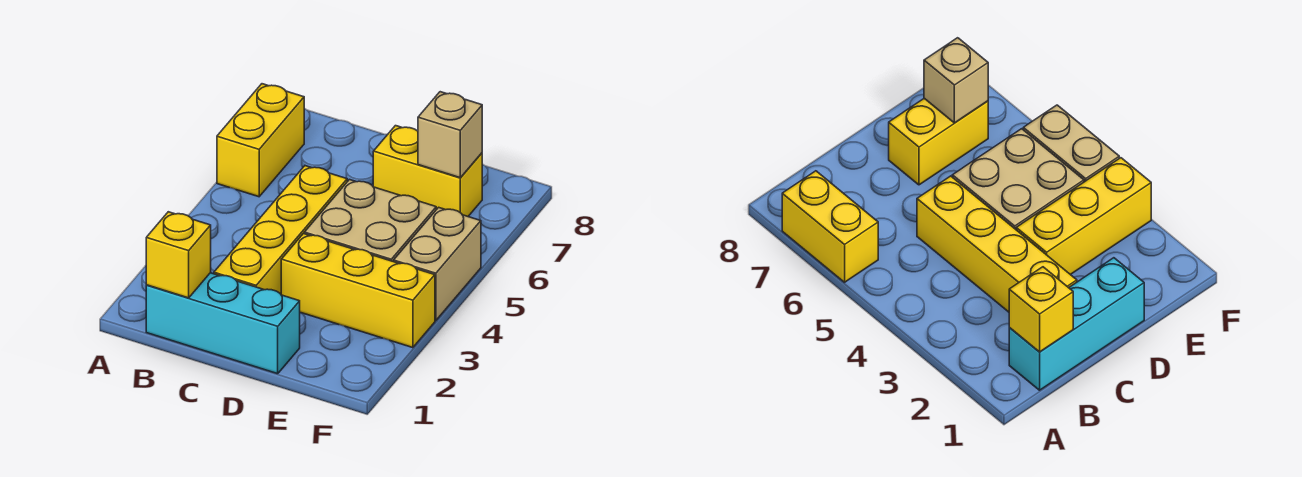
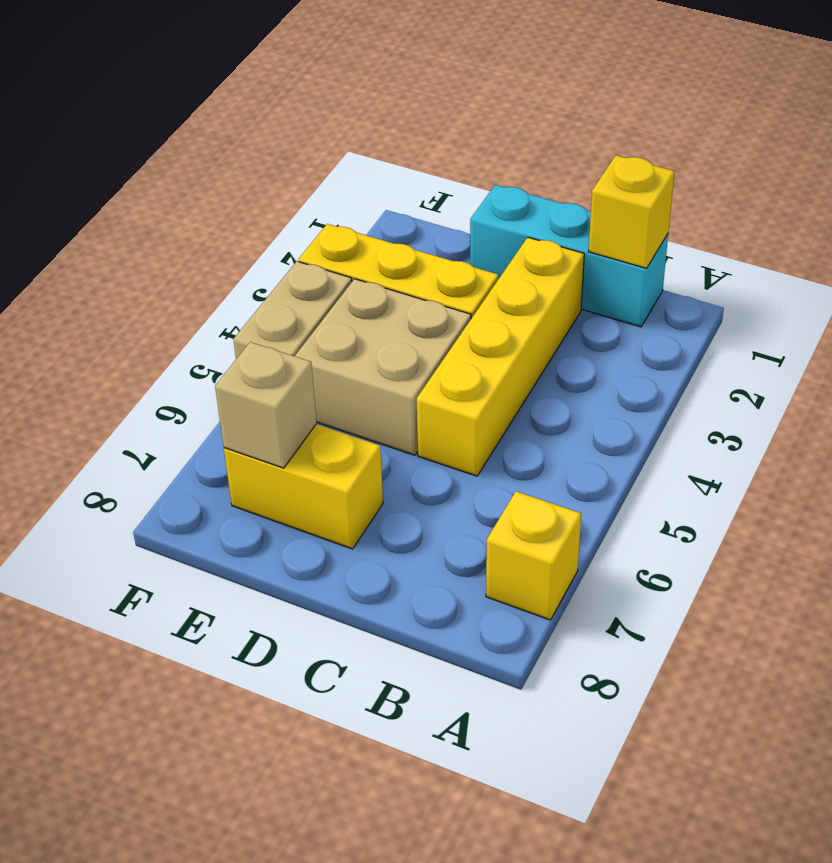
yellow 1x2 brick [217,84,304,197] -> yellow 1x1 brick [486,491,581,620]

